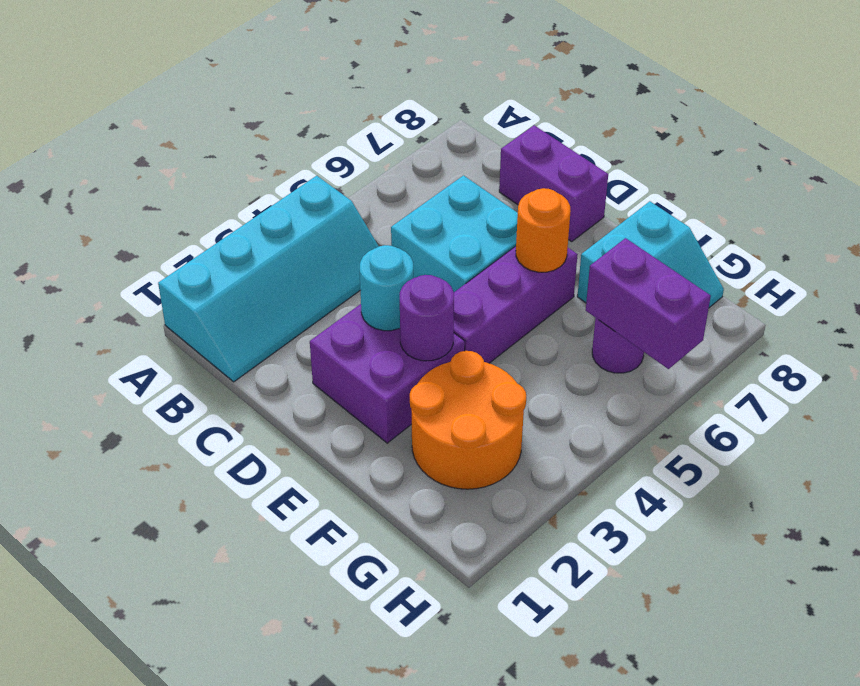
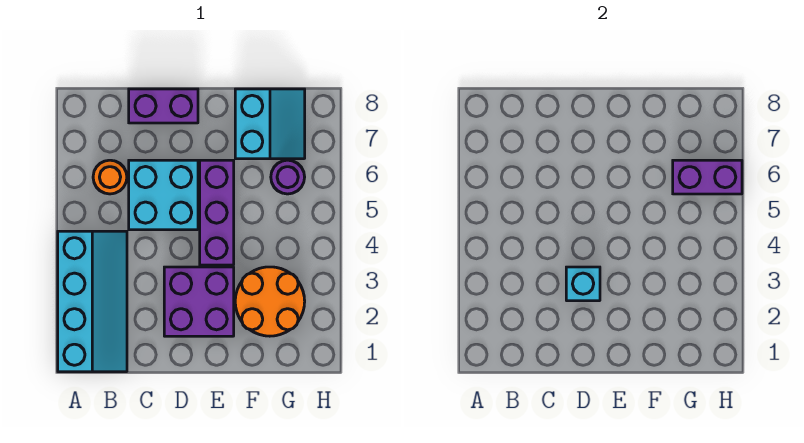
cyan 1x1 round brick [360,245,413,331] -> cyan 1x1 brick [566,267,600,301]
purple 1x1 round brick [400,275,454,361] -> none
orange 1x1 round brick [516,188,571,272] -> orange 1x1 round brick moved to [93,160,127,194]

